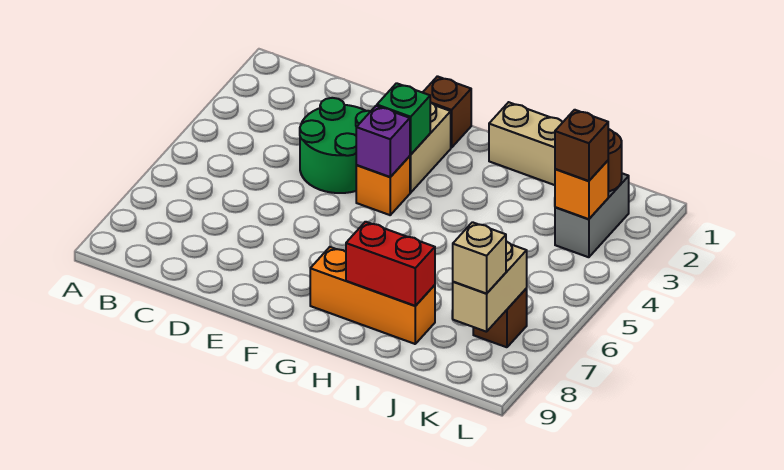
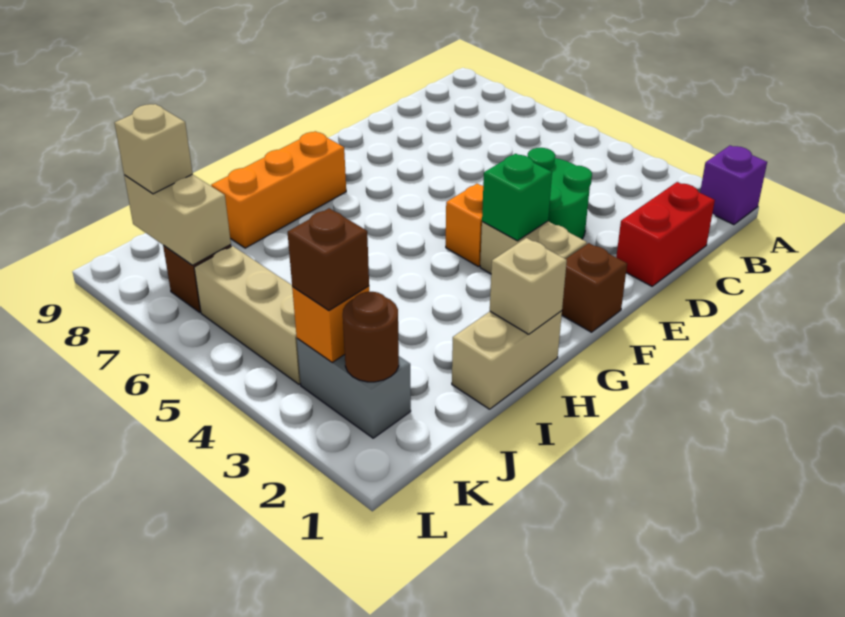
purple 1x1 brick [356,106,410,177] -> purple 1x1 brick moved to [700,145,767,225]
none -> tan 1x1 brick [490,238,567,334]
red 1x2 brick [346,222,435,306] -> red 1x2 brick moved to [616,182,715,286]
none -> tan 1x3 brick [194,246,301,384]

